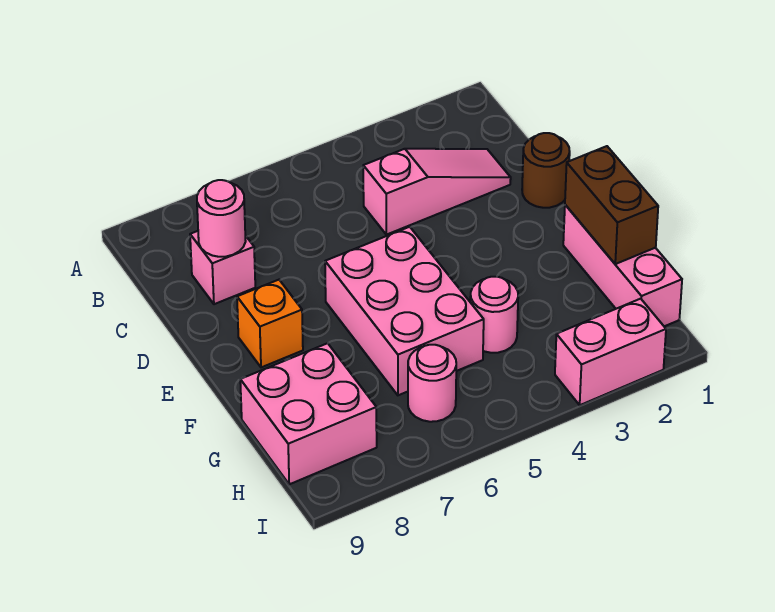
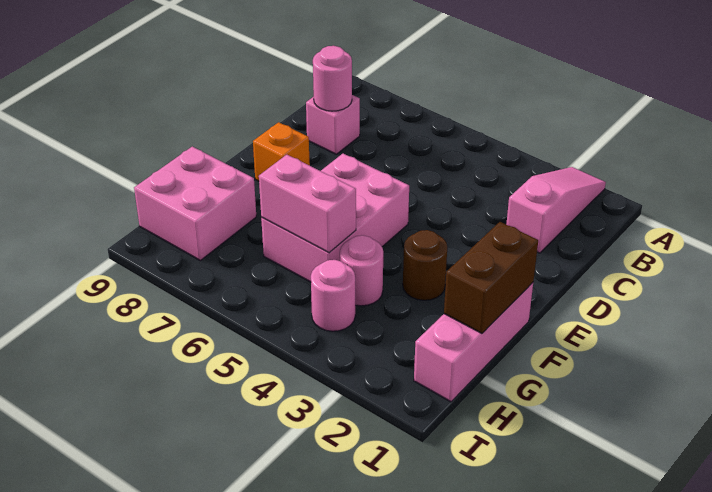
pink 1x3 slope [363,149,511,235] -> pink 1x3 slope turned to [506,167,606,253]
brown 1x1 round brick [522,133,570,208] -> brown 1x1 round brick moved to [403,230,447,300]
pink 1x1 round brick [408,345,456,422] -> pink 1x1 round brick moved to [311,260,355,331]
pink 1x2 brick [555,299,666,405] -> pink 1x2 brick moved to [259,155,356,253]

